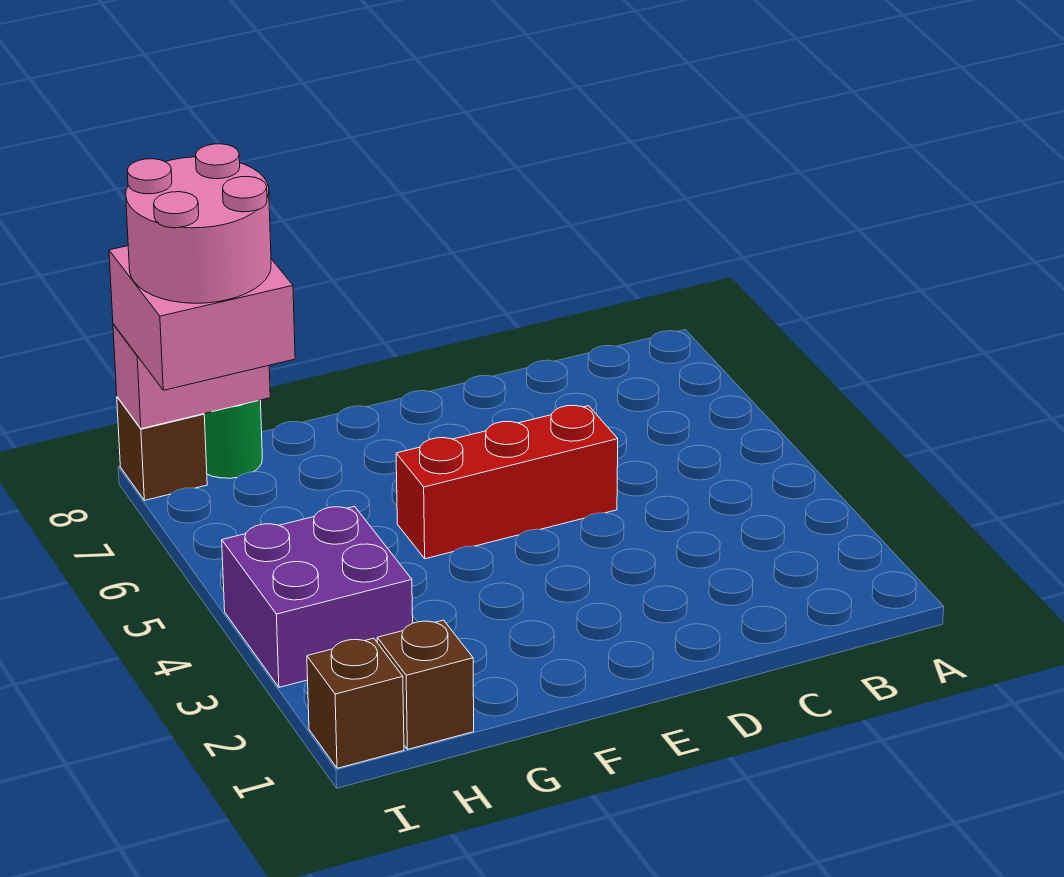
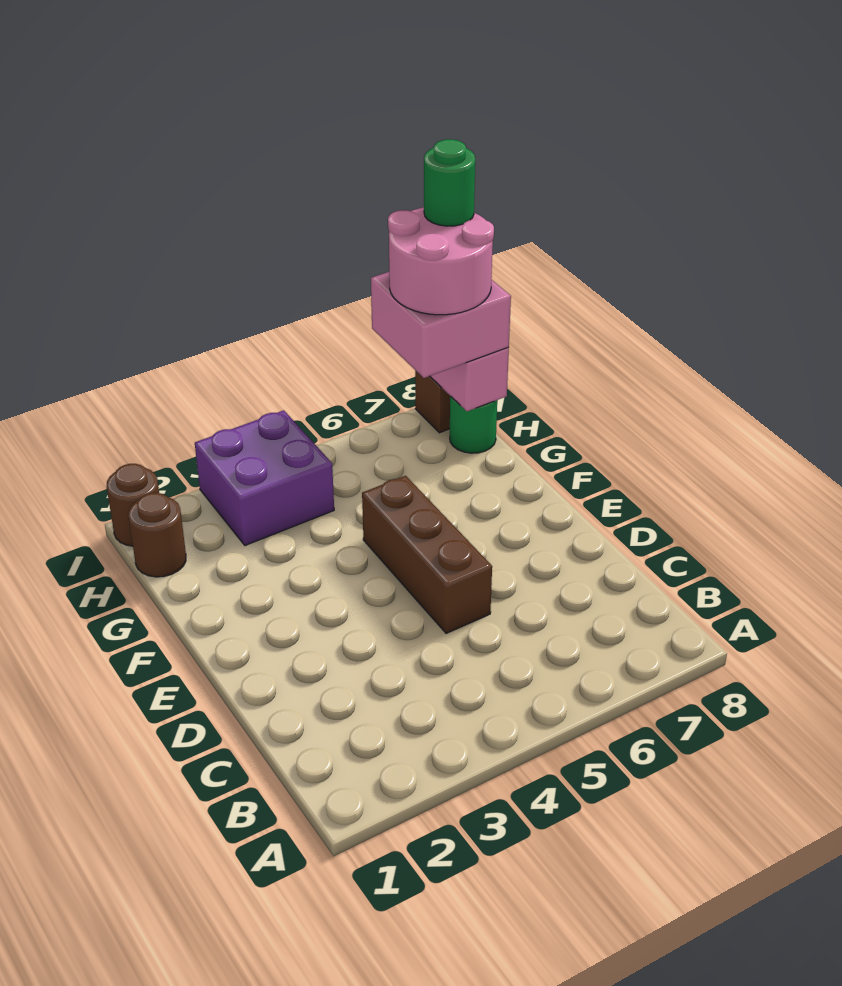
red 1x3 brick [396,406,618,559] -> brown 1x3 brick [362,476,492,633]
brown 1x1 brick [377,620,474,749] -> brown 1x1 round brick [128,493,186,577]
brown 1x1 brick [307,638,404,768] -> brown 1x1 round brick [107,464,159,546]
none -> green 1x1 round brick [424,139,475,226]

